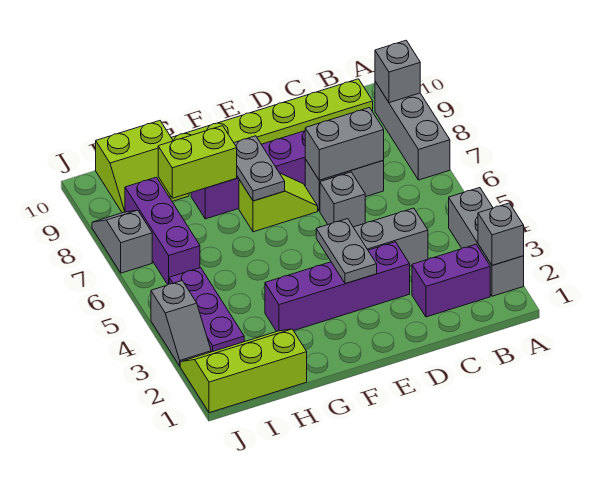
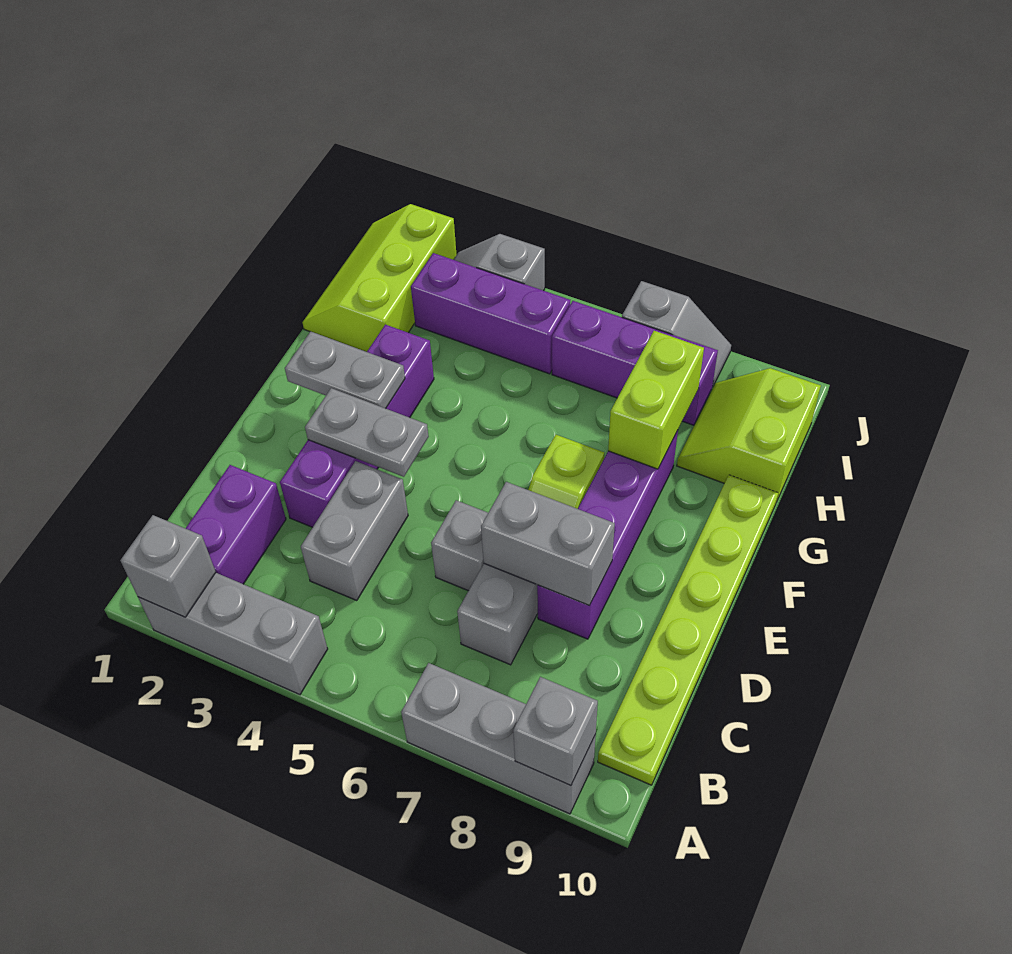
grey 1x2 brick [305,108,384,180] -> grey 1x2 brick turned to [481,482,615,606]
grey 1x2 plate [234,136,285,201] -> grey 1x2 plate moved to [285,332,405,409]
lime 2x3 slope [180,329,307,413] -> lime 2x3 slope turned to [302,204,457,352]
purple 1x3 plate [169,268,244,352] -> purple 1x3 brick [411,253,570,374]

